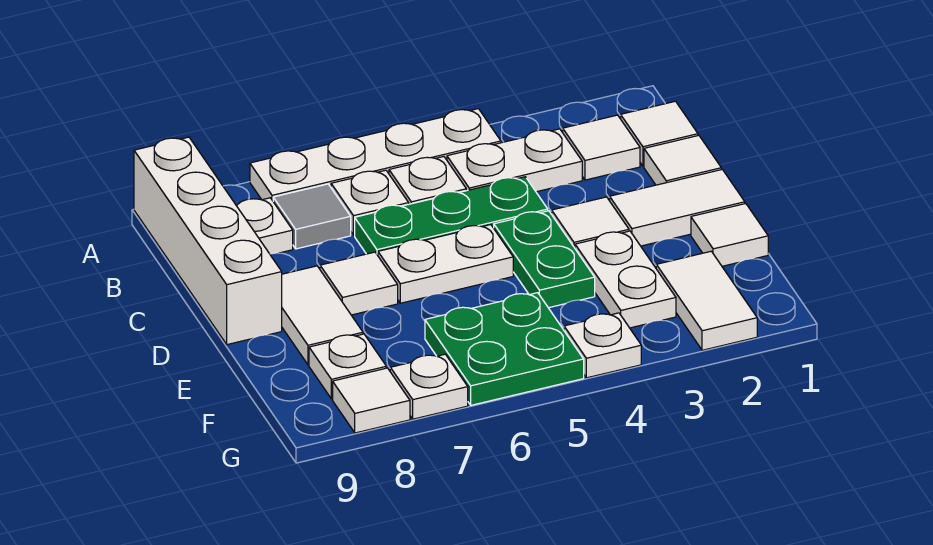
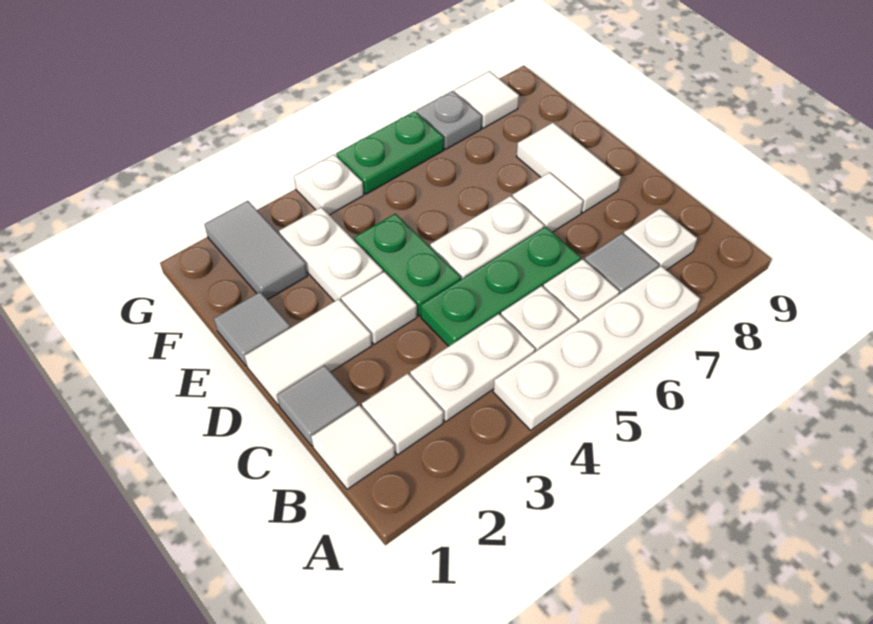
white 1x4 brick [134,137,282,345] -> none
white 1x1 tile [644,135,721,185] -> grey 1x1 tile [277,365,358,446]
white 1x1 tile [691,204,768,266] -> grey 1x1 tile [214,292,290,366]
white 1x2 tile [656,251,757,350] -> grey 1x2 tile [205,201,308,300]
green 2x2 plate [425,293,584,405] -> green 1x2 plate [336,111,444,194]
white 1x1 plate [309,334,386,399] -> none
white 1x1 plate [390,354,468,419] -> grey 1x1 plate [416,91,482,150]

